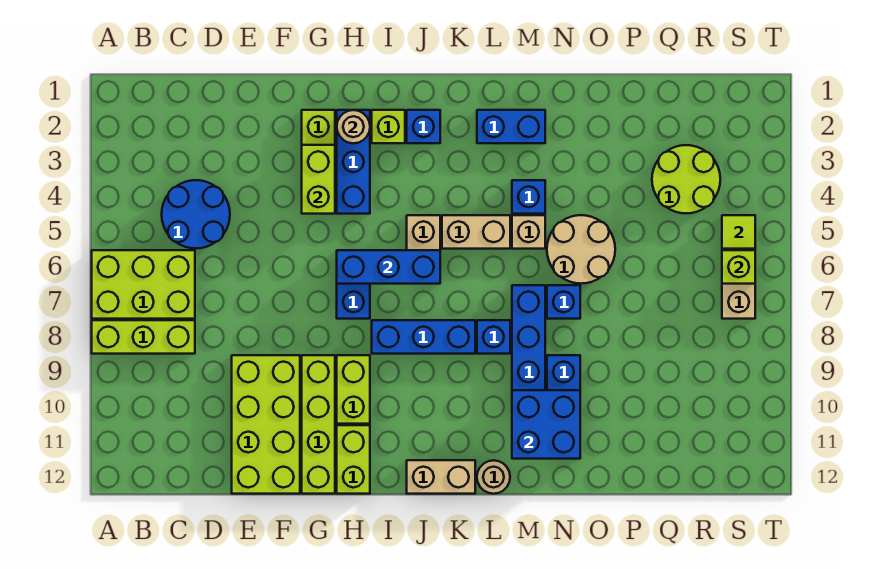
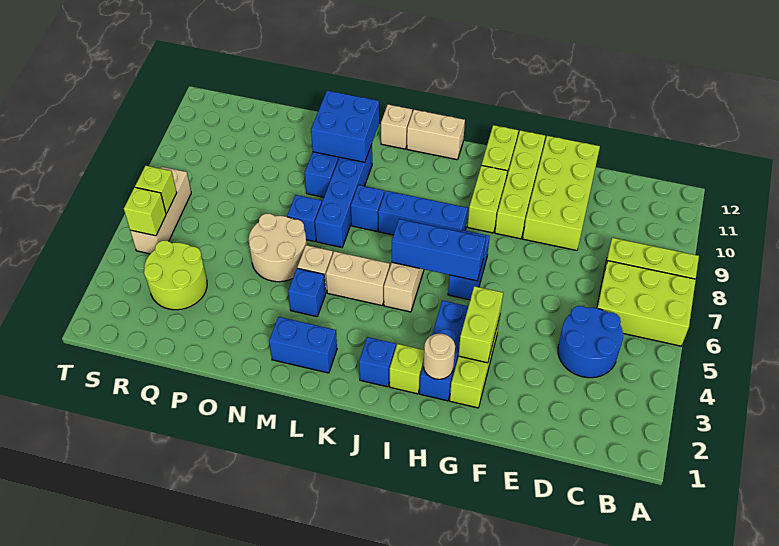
tan 1x1 round brick [477,460,510,494] -> tan 1x1 brick [381,105,412,149]
lime 1x1 tile [722,215,755,249] -> lime 1x1 brick [124,187,166,236]

